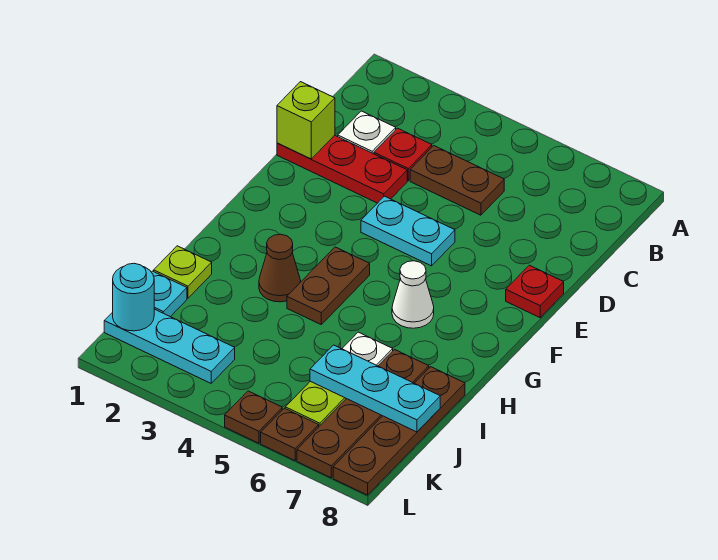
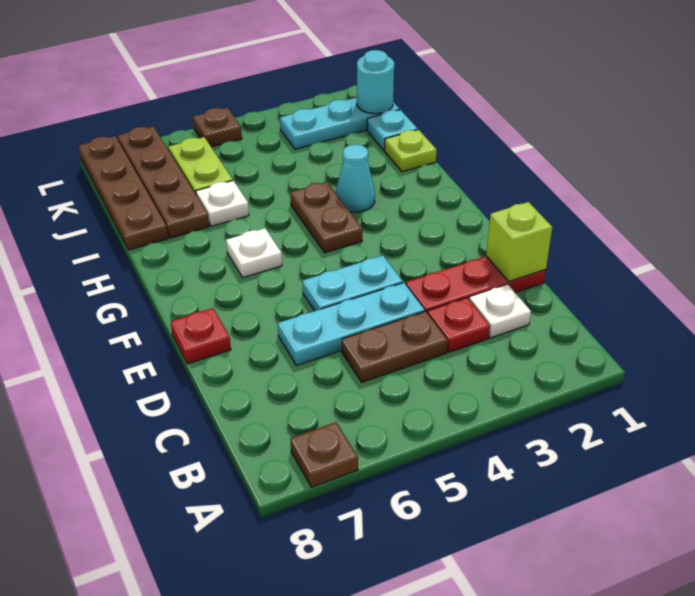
white 1x1 cone [392,261,434,328] -> white 1x1 plate [226,228,282,278]
brown 1x1 cone [259,234,301,302] -> cyan 1x1 cone [336,144,375,212]
cyan 1x3 plate [310,345,440,432] -> cyan 1x3 plate moved to [278,283,425,365]
brown 1x1 plate [261,408,319,460] -> brown 1x1 plate moved to [290,422,358,487]

